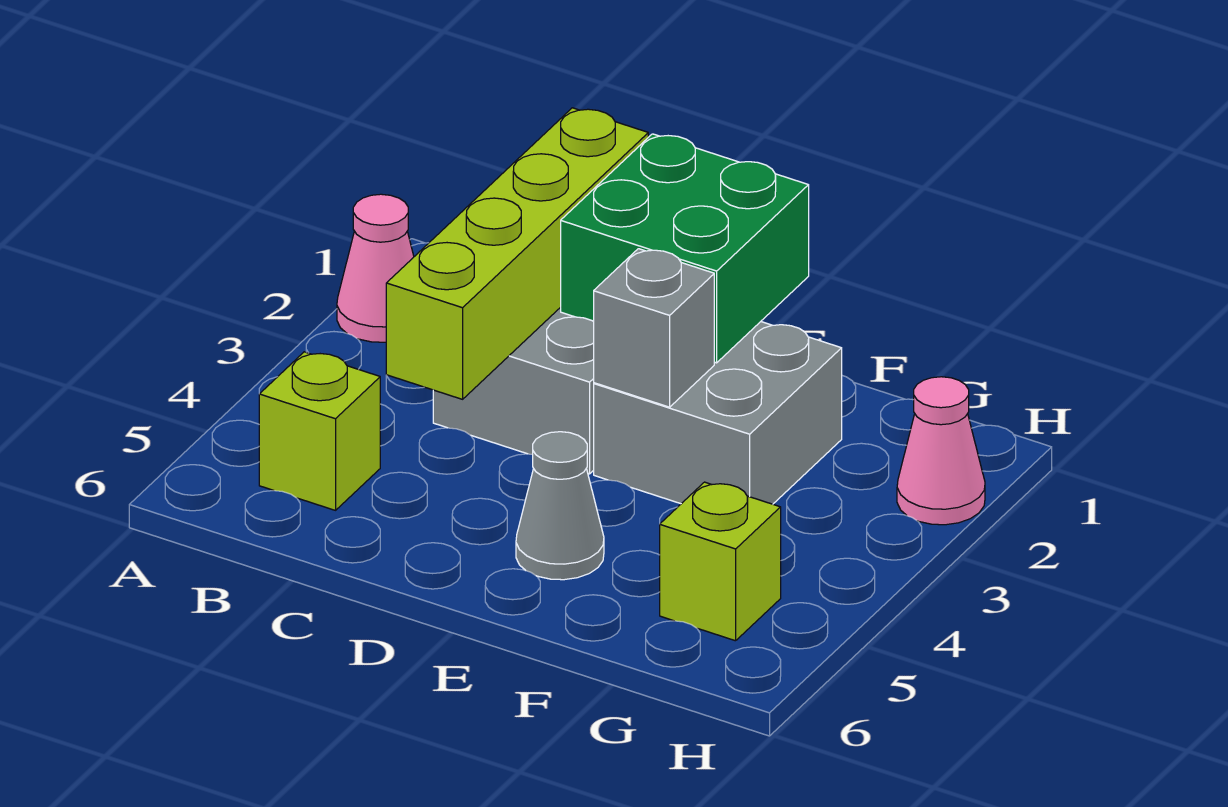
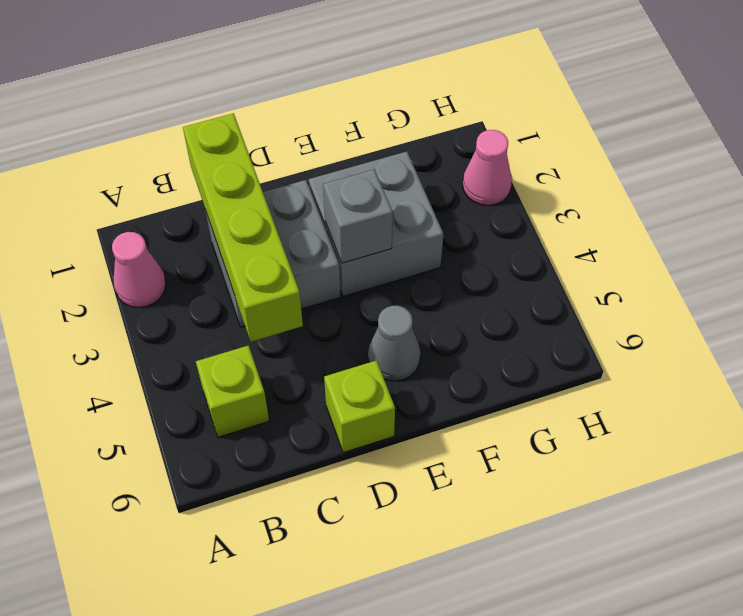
green 2x2 brick [561,134,809,363] -> none
lime 1x1 brick [660,482,781,641] -> lime 1x1 brick moved to [324,360,395,453]

